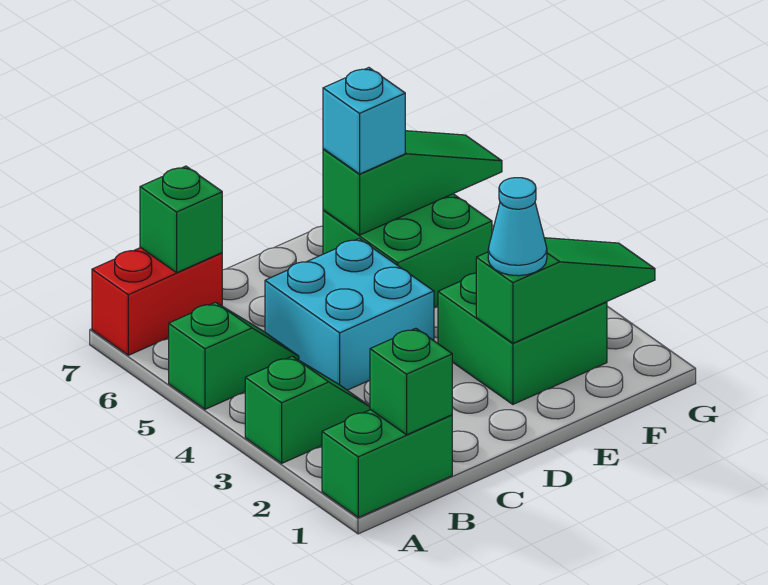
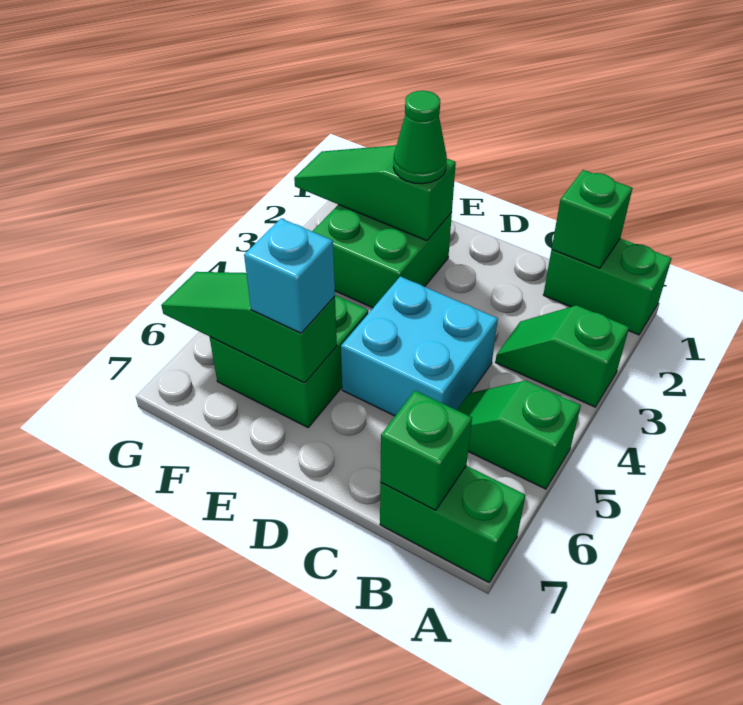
red 1x2 brick [92,248,222,355] -> green 1x2 brick [380,466,525,583]
cyan 1x1 cone [488,178,547,276] -> green 1x1 cone [393,91,447,184]

